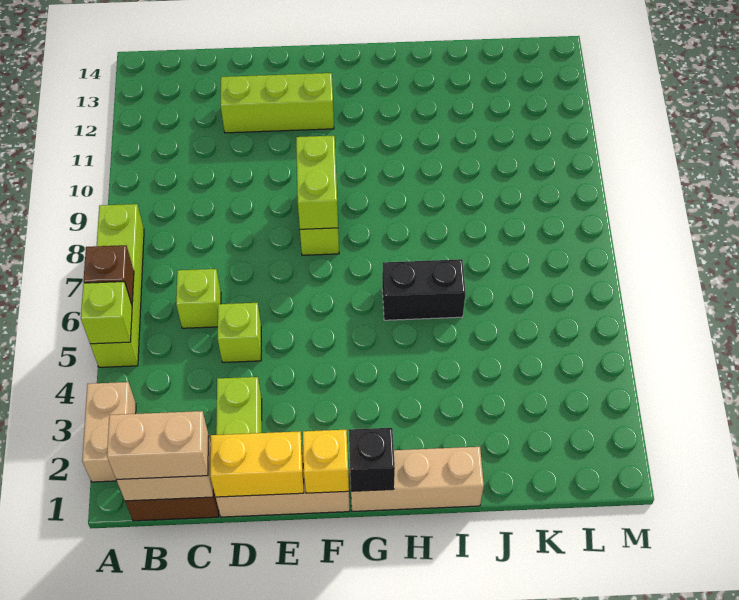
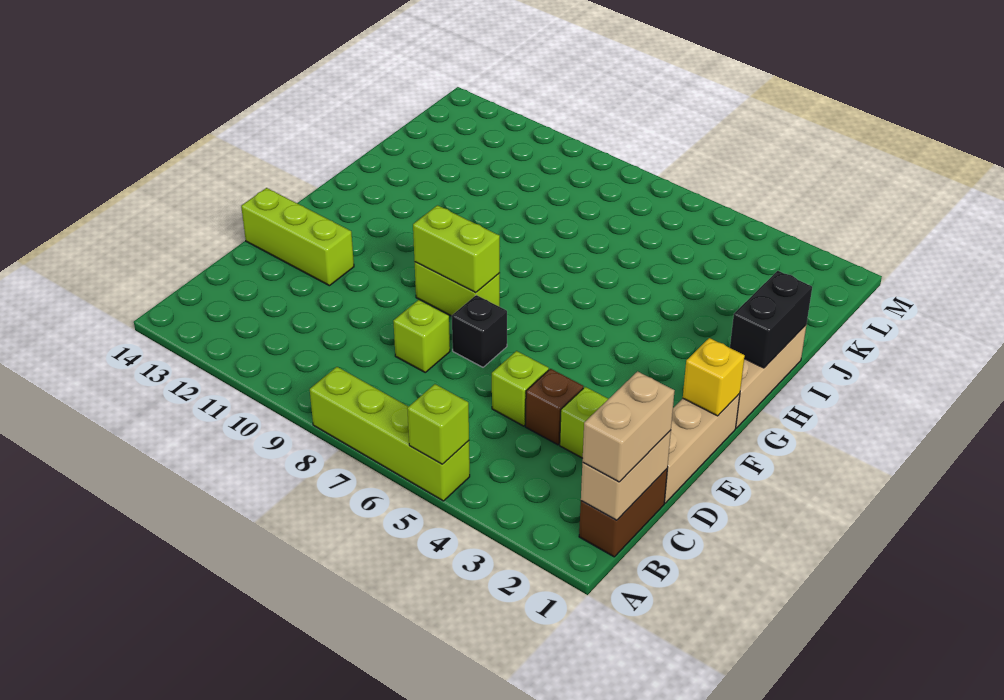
tan 1x2 brick [82,382,136,482] -> none
brown 1x1 brick [83,245,134,305] -> brown 1x1 brick moved to [525,369,584,445]
lime 1x1 brick [176,269,221,328] -> lime 1x1 brick moved to [393,300,450,372]
yellow 1x2 brick [210,431,304,497] -> none
lime 1x3 brick [221,73,334,133] -> lime 1x3 brick turned to [241,188,354,286]
black 1x1 brick [349,428,395,491] -> black 1x1 brick moved to [452,295,507,367]
black 1x2 brick [382,259,466,320] -> black 1x2 brick moved to [730,271,812,368]

